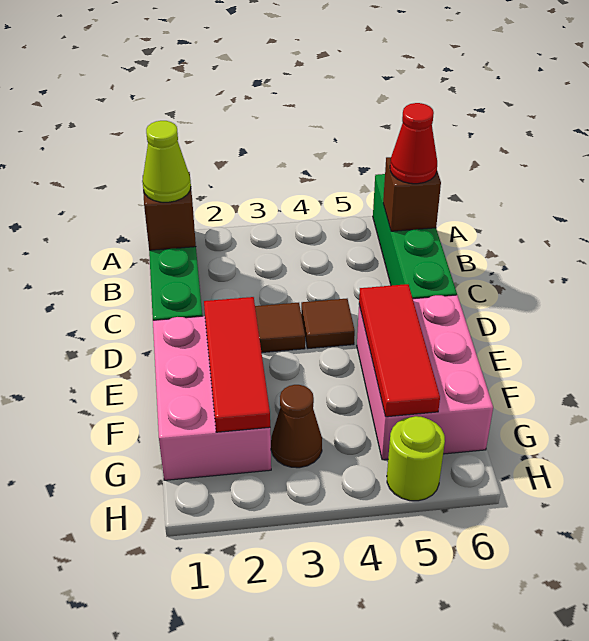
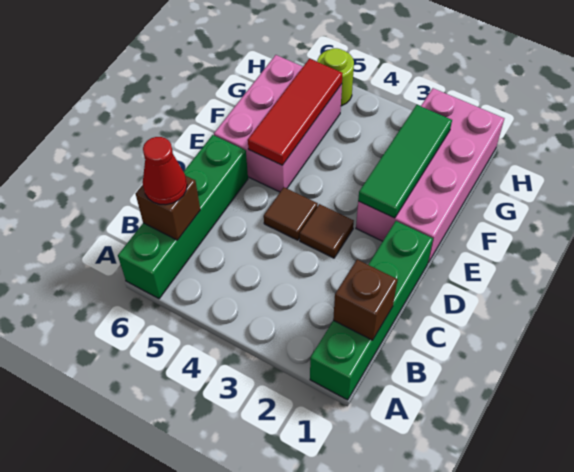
lime 1x1 cone [142,121,191,202] -> none
pink 2x3 brick [153,316,271,480] -> pink 2x4 brick [356,88,504,263]
red 1x3 tile [204,297,270,432] -> green 1x3 tile [358,105,452,218]
brown 1x1 cone [271,385,322,468] -> none

